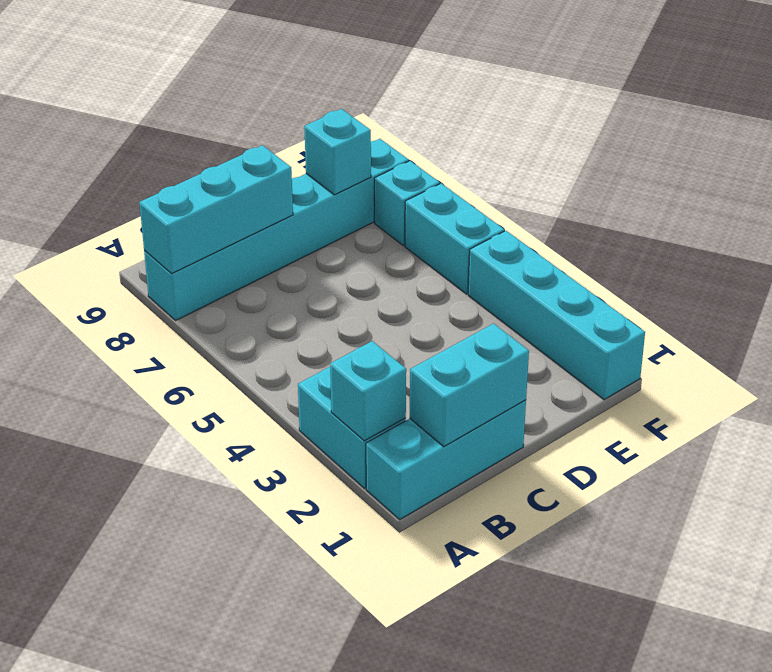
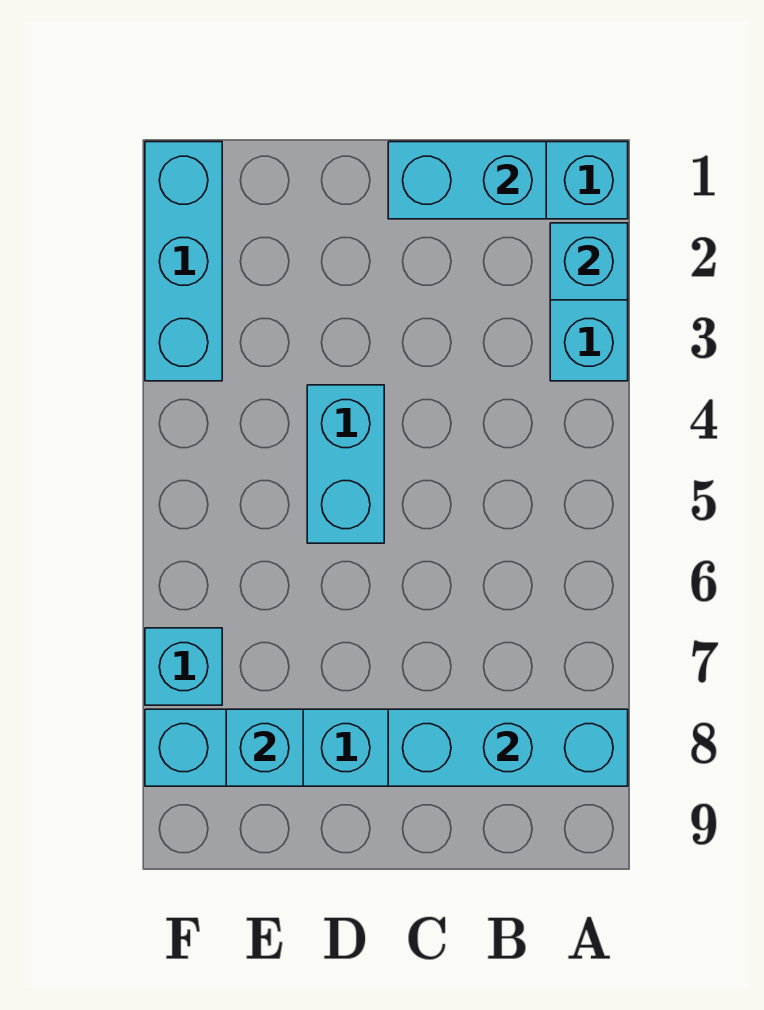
cyan 1x4 brick [468,231,645,400] -> cyan 1x3 brick [145,142,222,381]
cyan 1x2 brick [405,183,504,294] -> cyan 1x2 brick moved to [307,385,384,543]

